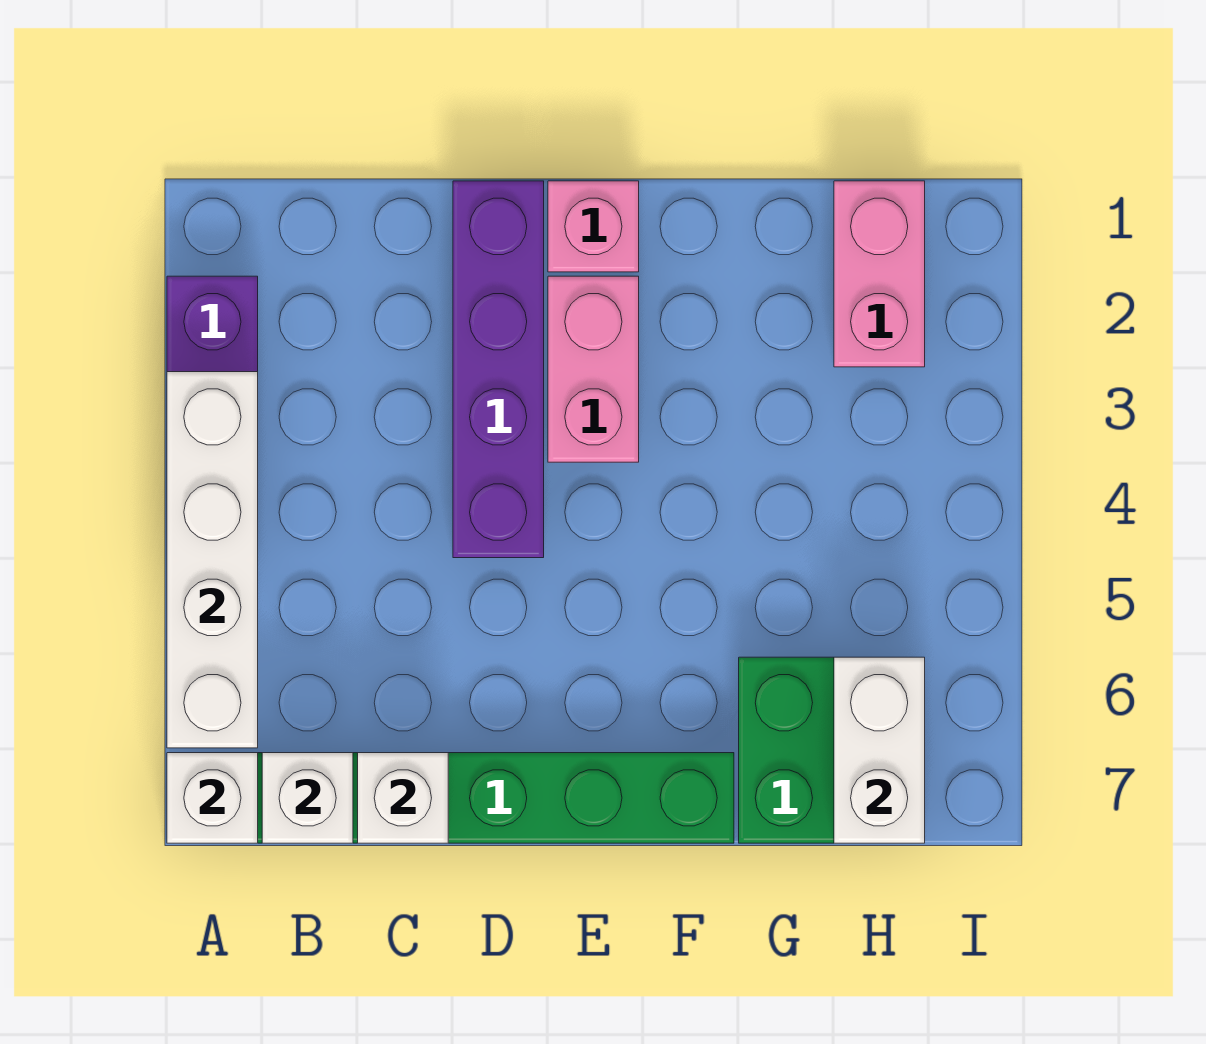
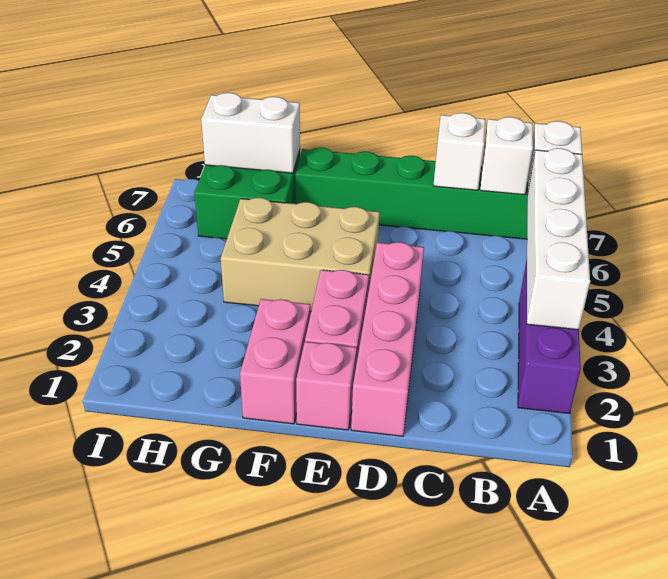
purple 1x4 brick [453,181,544,558] -> pink 1x4 brick [351,242,424,436]
none -> tan 2x3 brick [221,198,380,311]
pink 1x2 brick [834,181,925,367] -> pink 1x2 brick moved to [240,299,310,424]
white 1x2 brick [834,657,925,843] -> white 1x2 brick turned to [201,93,300,173]

